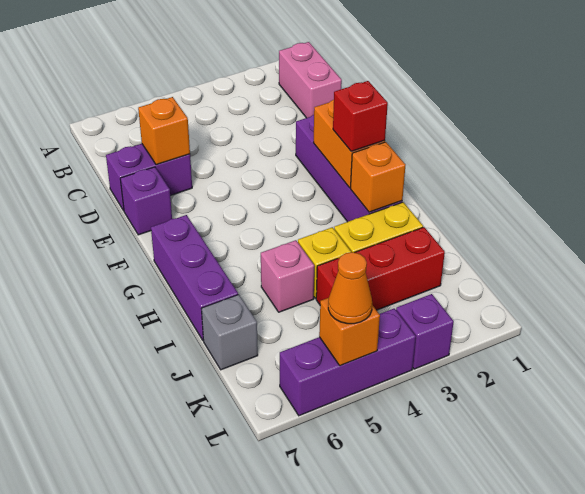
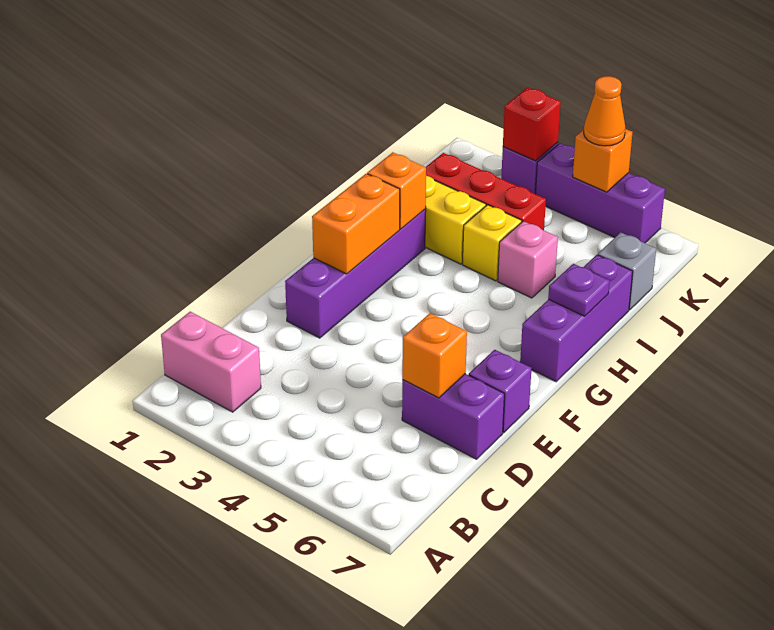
pink 1x2 brick [279,42,342,118] -> pink 1x2 brick turned to [161,312,261,412]
red 1x1 brick [333,81,388,151] -> red 1x1 brick moved to [503,88,561,161]
none -> purple 1x1 plate [548,264,610,316]

